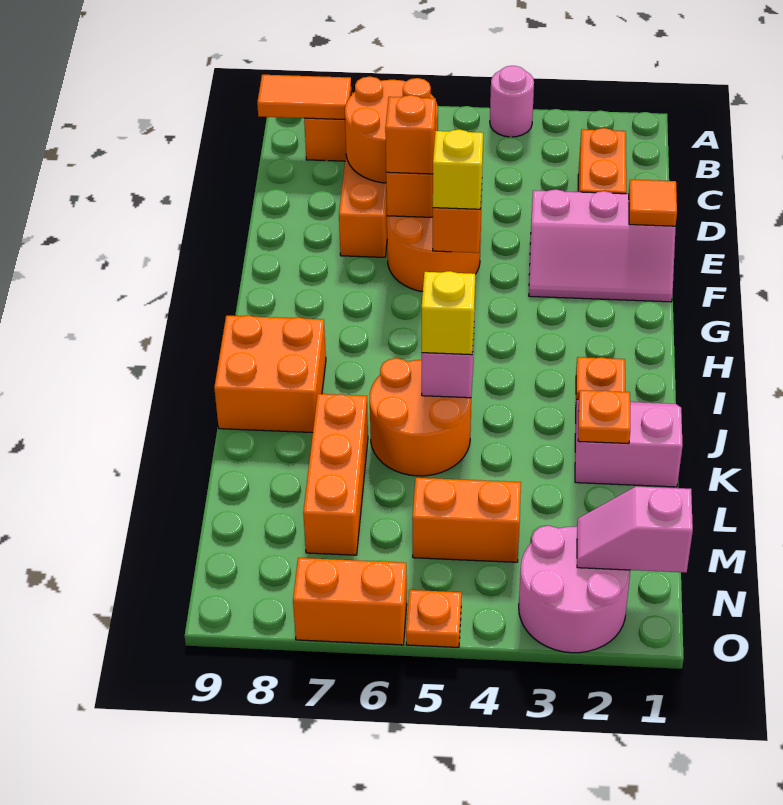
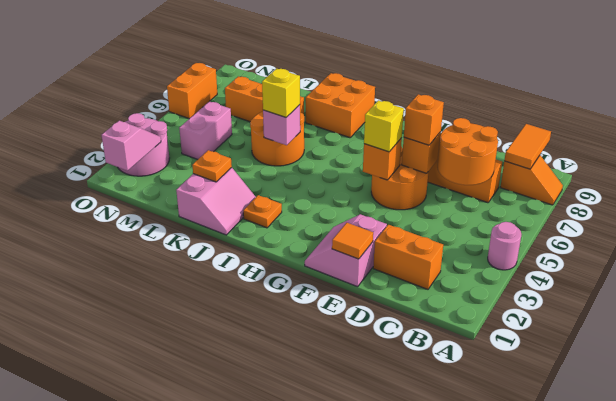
pink 2x3 slope [529,189,676,302] -> pink 2x2 slope [305,214,387,287]
orange 1x2 brick [412,478,521,562] -> pink 1x2 brick [179,101,232,159]
orange 1x1 plate [406,590,462,647] -> none

